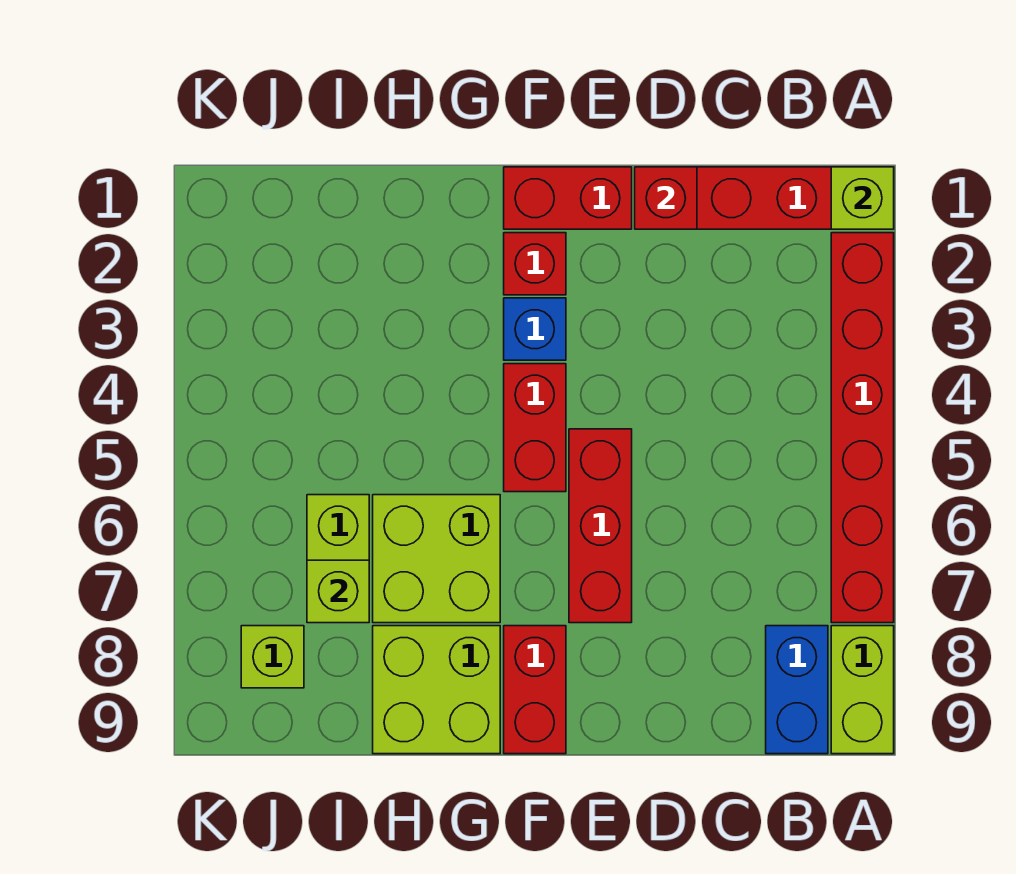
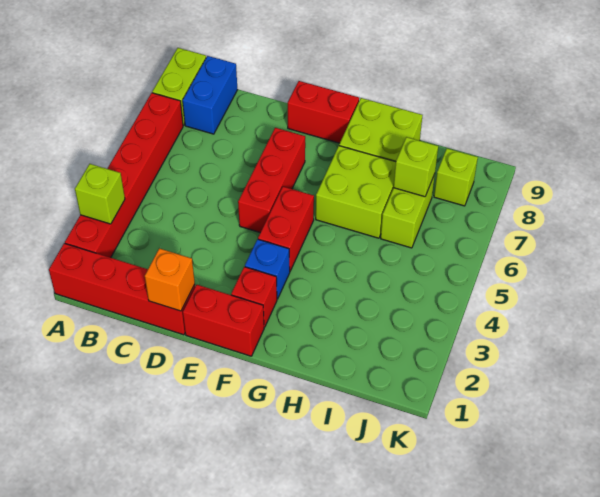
lime 1x1 brick [831,167,894,229] -> lime 1x1 brick moved to [75,164,125,224]
red 1x1 brick [635,167,697,229] -> orange 1x1 brick [145,248,195,311]
red 1x2 brick [504,626,566,754] -> red 1x2 brick turned to [288,81,359,143]

